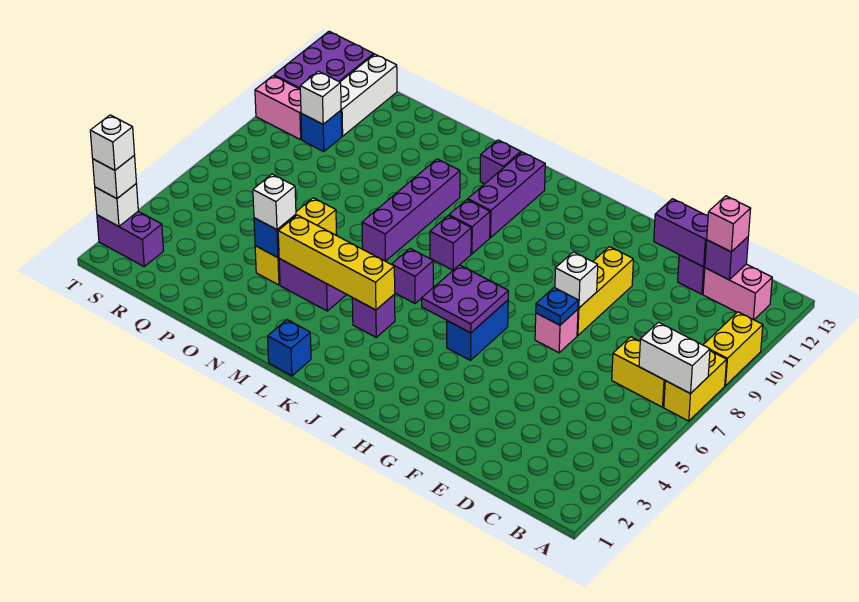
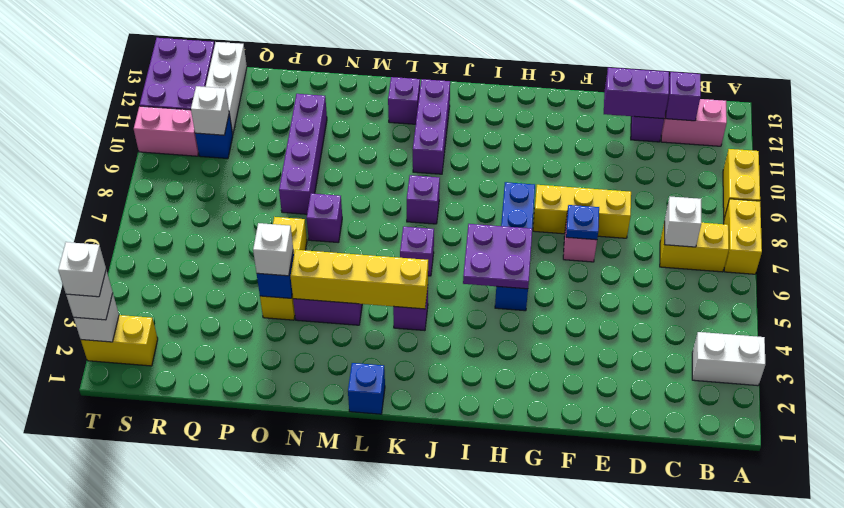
white 1x2 brick [639,322,710,394] -> white 1x2 brick moved to [692,332,765,386]
pink 1x1 brick [707,196,751,252] -> none
yellow 1x3 brick [577,247,633,336] -> yellow 1x3 brick turned to [533,185,631,238]
white 1x1 brick [555,252,598,308] -> white 1x1 brick moved to [665,197,701,247]
blue 1x2 brick [447,300,508,360] -> blue 1x4 brick [495,182,535,311]
purple 1x1 brick [449,200,490,254] -> purple 1x1 brick moved to [307,193,342,243]
purple 1x4 brick [362,159,460,261] -> purple 1x4 brick moved to [279,94,327,214]
purple 1x2 brick [97,211,163,266] -> yellow 1x2 brick [81,315,158,366]

